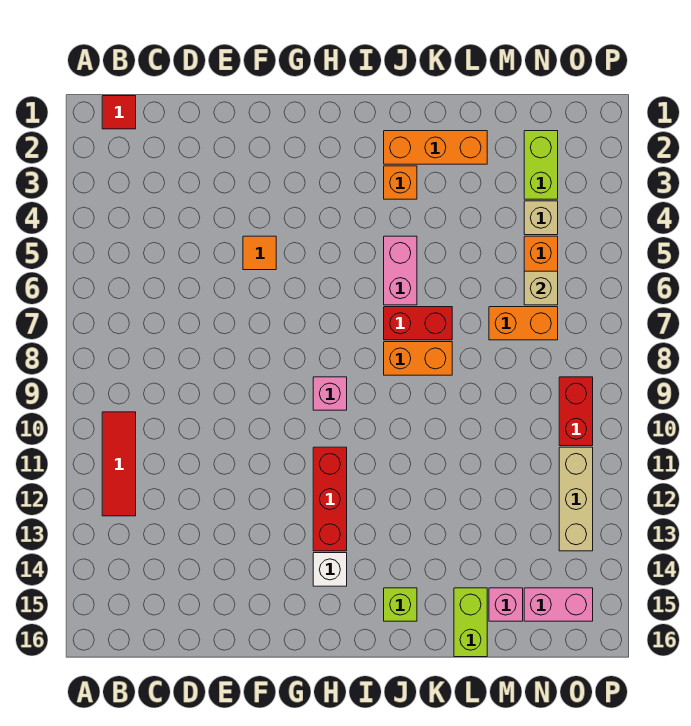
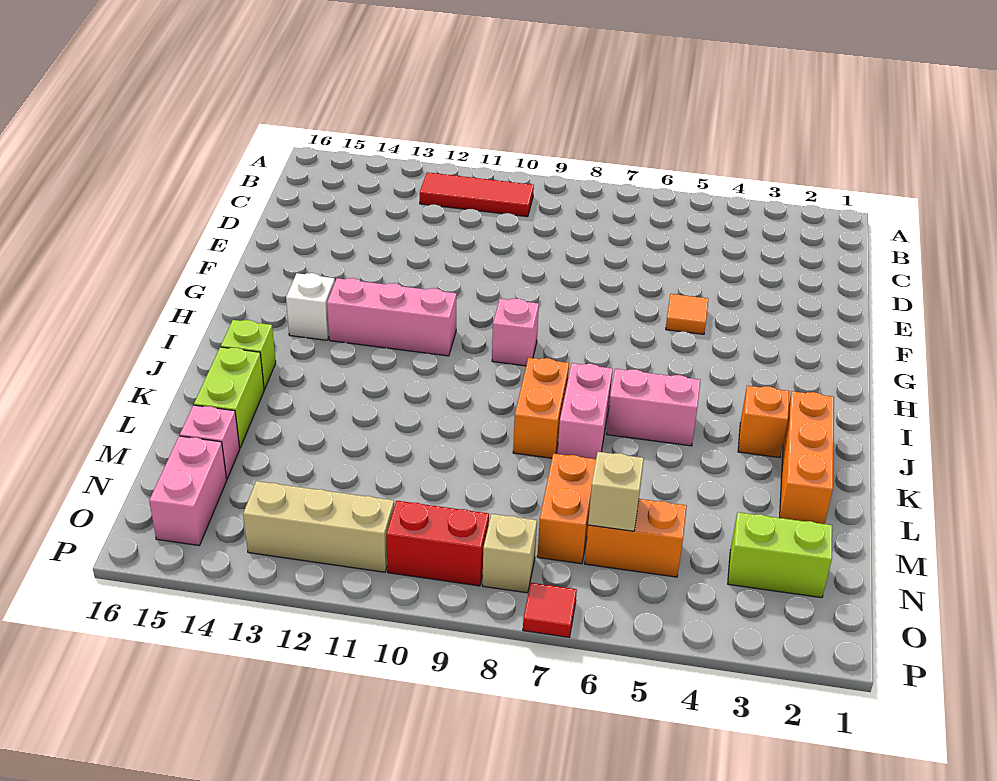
red 1x1 tile [102,96,136,129] -> red 1x1 tile moved to [523,583,577,637]
red 1x3 brick [313,447,347,551] -> pink 1x3 brick [327,278,457,356]
red 1x2 brick [384,307,452,340] -> pink 1x2 brick [557,363,613,459]
lime 1x2 brick [454,588,487,657] -> lime 1x2 brick turned to [194,347,264,447]
tan 1x1 brick [524,201,558,235] -> tan 1x1 brick moved to [482,514,537,593]

